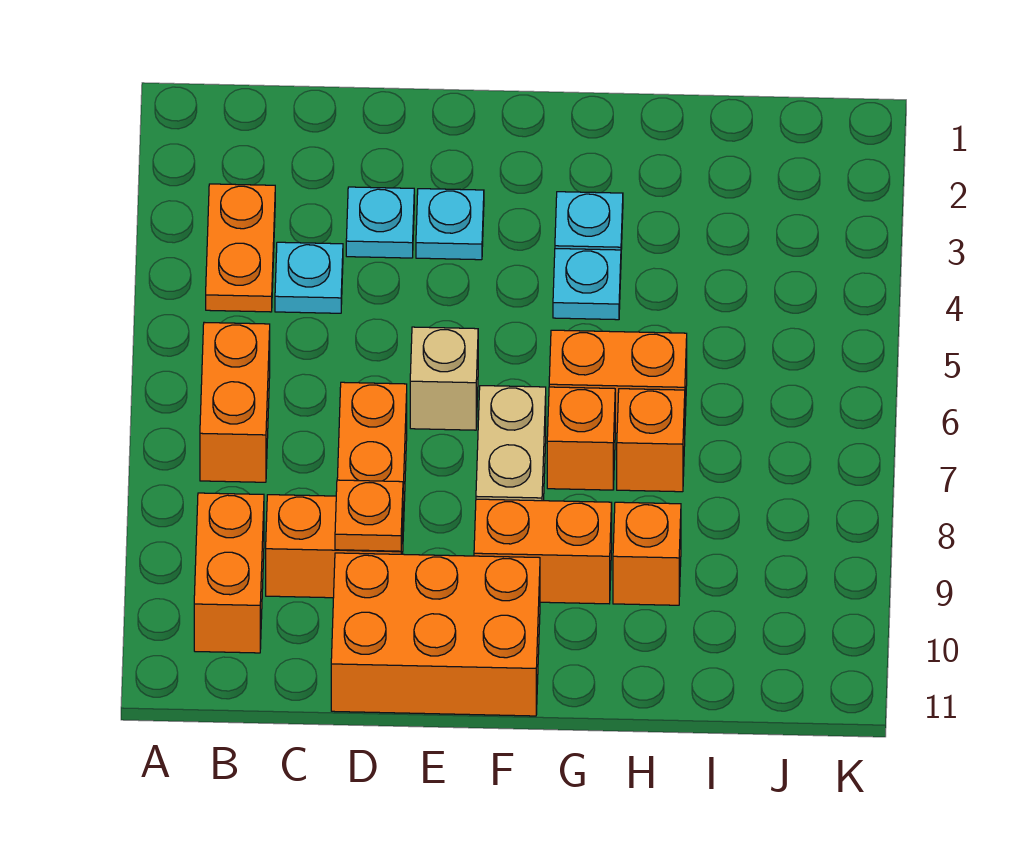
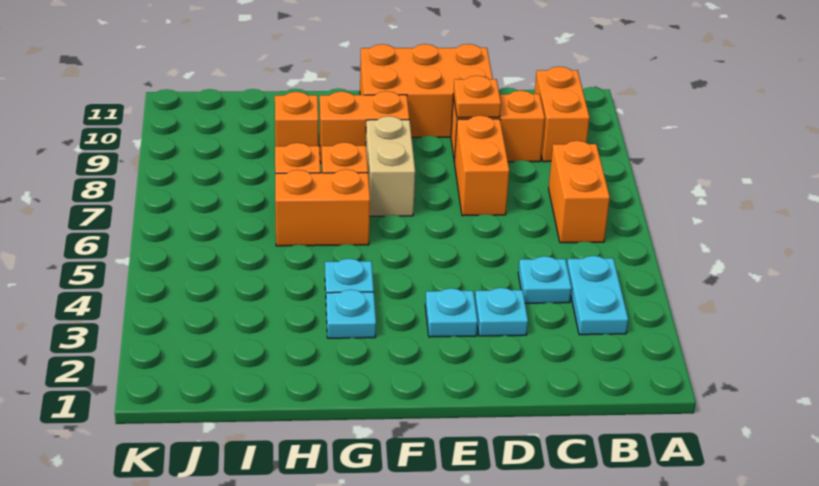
orange 1x2 plate [206,184,275,312] -> cyan 1x2 plate [567,256,628,335]
tan 1x1 brick [410,327,478,430] -> none

